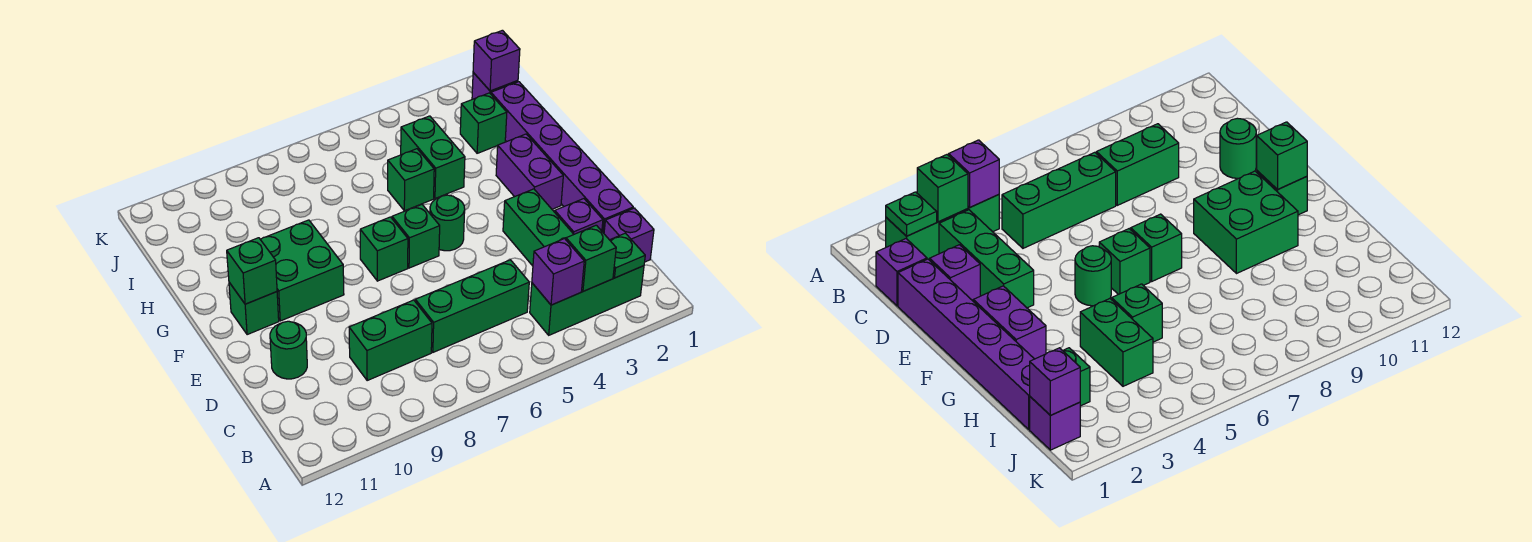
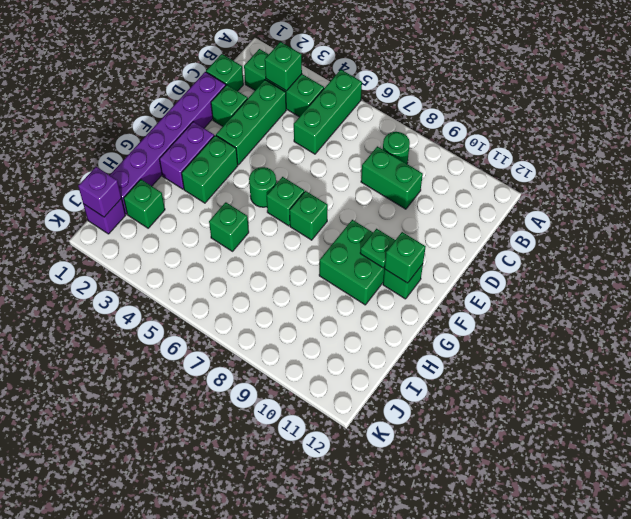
green 1x1 plate [610,233,645,278] -> green 1x1 plate moved to [360,229,395,268]
purple 1x1 brick [532,239,584,305] -> none
purple 1x1 brick [604,208,654,262] -> green 1x1 brick [206,54,243,91]
green 1x3 brick [415,260,529,352] -> green 1x3 brick turned to [294,70,362,154]
purple 1x1 brick [555,199,603,234] -> green 1x1 brick [211,85,248,126]
green 1x1 round brick [270,321,307,379] -> green 1x1 round brick moved to [383,132,410,164]
green 1x2 brick [401,116,465,198] -> green 1x2 brick moved to [182,135,238,203]

